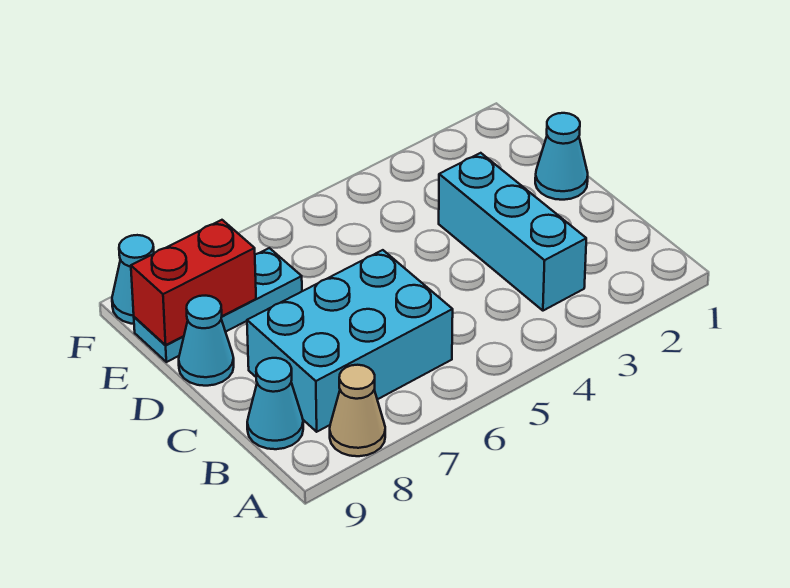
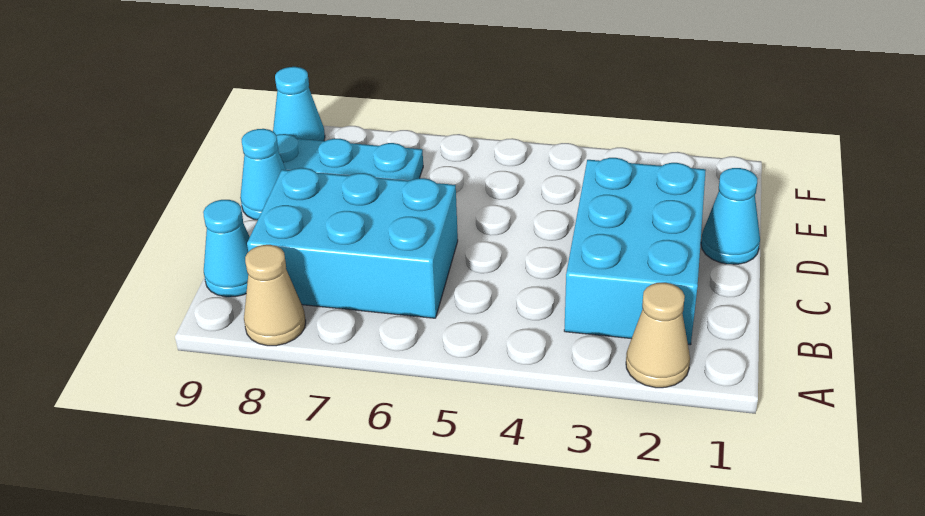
none -> tan 1x1 cone [626,283,690,388]
cyan 1x3 brick [439,153,586,311] -> cyan 2x3 brick [564,158,706,345]
red 1x2 brick [131,220,256,345] -> none

